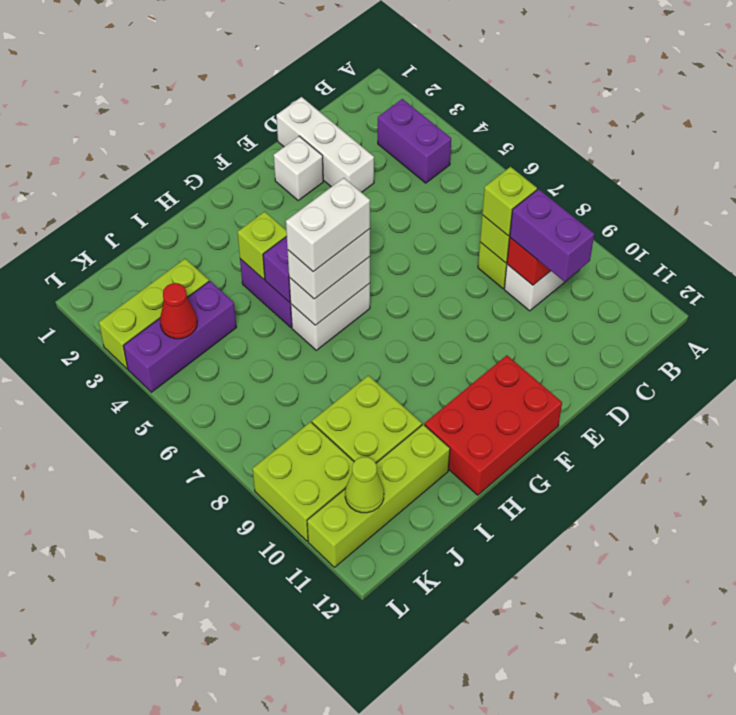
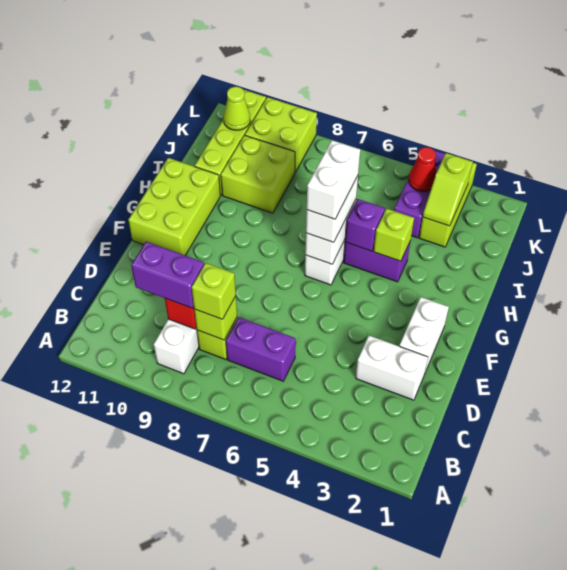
purple 1x2 brick [378,99,451,183] -> purple 1x2 brick moved to [226,317,296,381]
white 1x3 brick [276,97,374,192] -> white 1x2 brick [356,336,428,400]
white 1x1 brick [274,136,323,200] -> white 1x2 brick [399,297,449,372]
red 2x3 brick [425,355,562,495] -> lime 2x3 brick [128,158,220,255]
none -> lime 1x2 slope [423,153,473,226]

